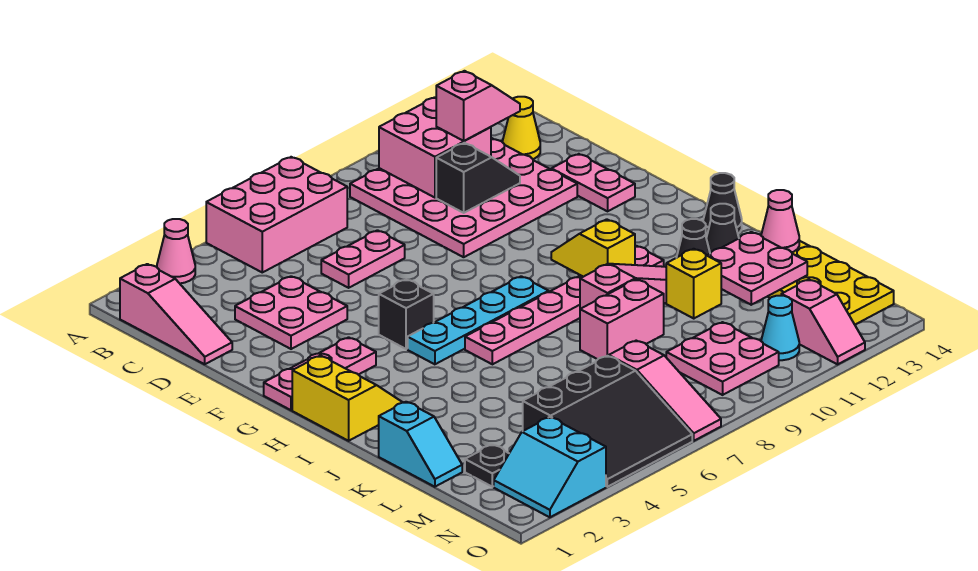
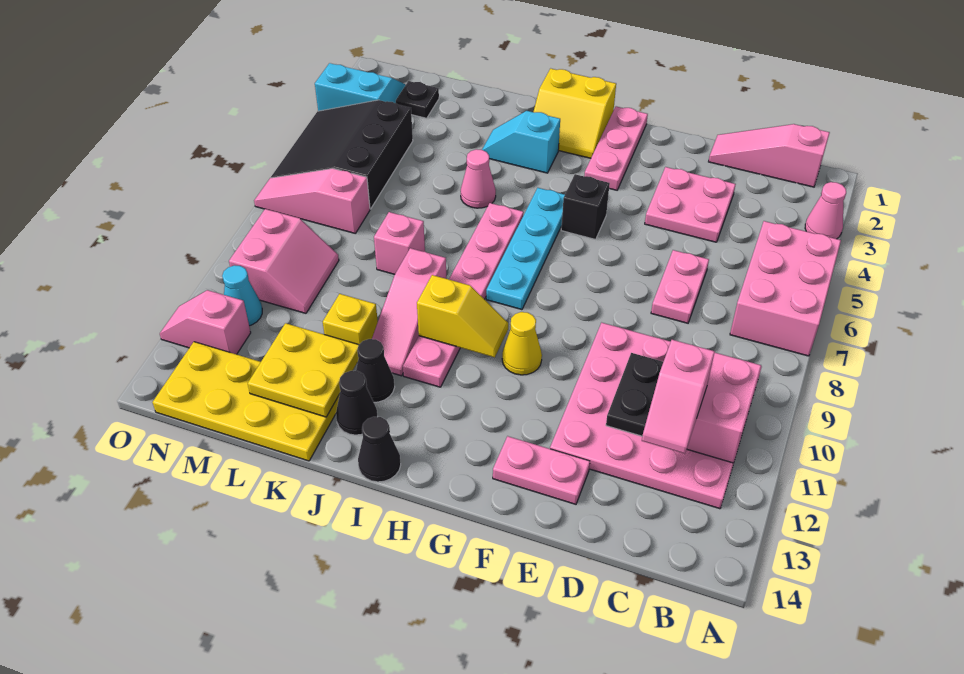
yellow 1x1 cone [502,97,540,159] -> yellow 1x1 cone moved to [502,312,542,375]
black 1x2 slope [436,143,520,213] -> black 1x2 plate [606,353,663,436]
cyan 1x2 slope [379,402,462,487] -> cyan 1x2 slope moved to [482,111,560,173]
pink 1x2 brick [580,279,664,359] -> pink 1x1 brick [374,212,425,274]
pink 2x2 plate [707,232,807,305] -> yellow 2x2 plate [248,323,359,417]
pink 1x1 cone [761,190,799,252] -> pink 1x1 cone moved to [461,149,496,208]
pink 2x2 plate [666,322,779,395] -> pink 2x2 slope [229,209,339,313]

